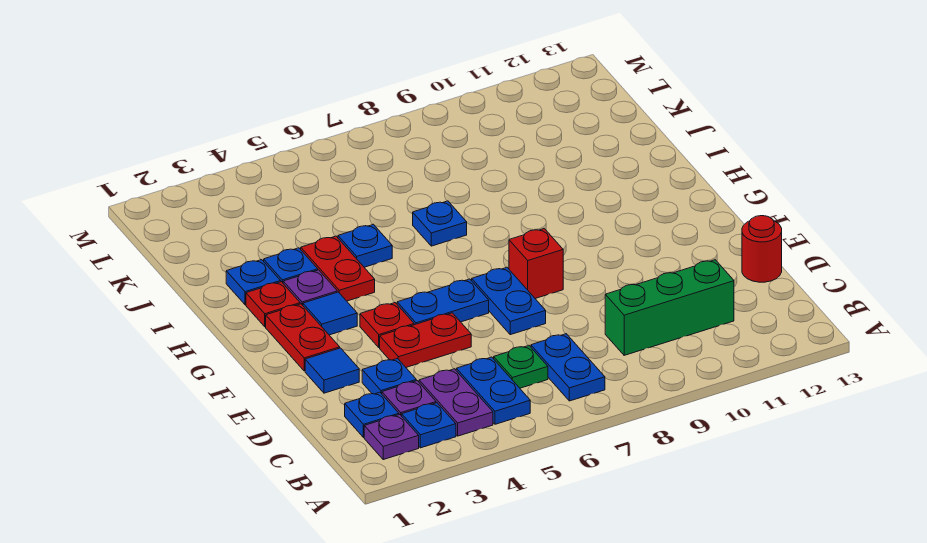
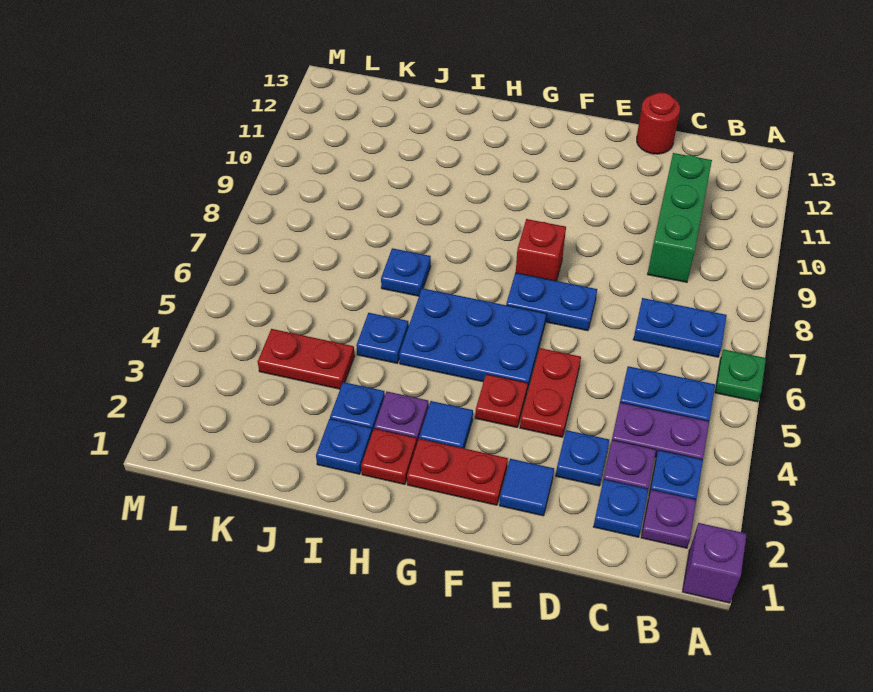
none -> purple 1x1 brick [682,523,747,603]
green 1x1 plate [494,345,548,388] -> green 1x1 plate moved to [715,350,766,402]
blue 1x2 plate [397,279,489,325] -> blue 2x3 plate [399,288,546,390]
red 1x2 plate [301,236,375,301] -> red 1x2 plate moved to [258,329,355,389]

